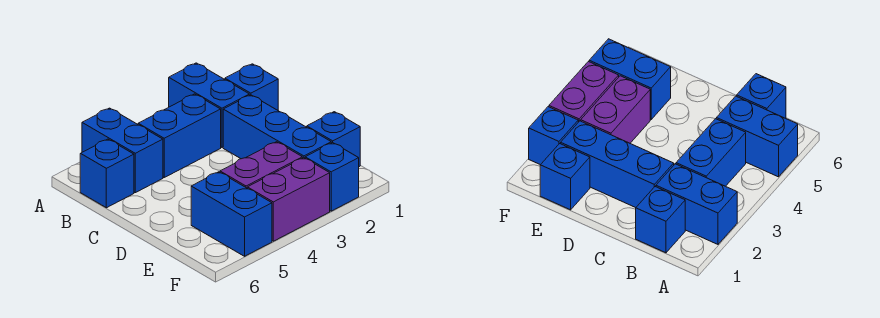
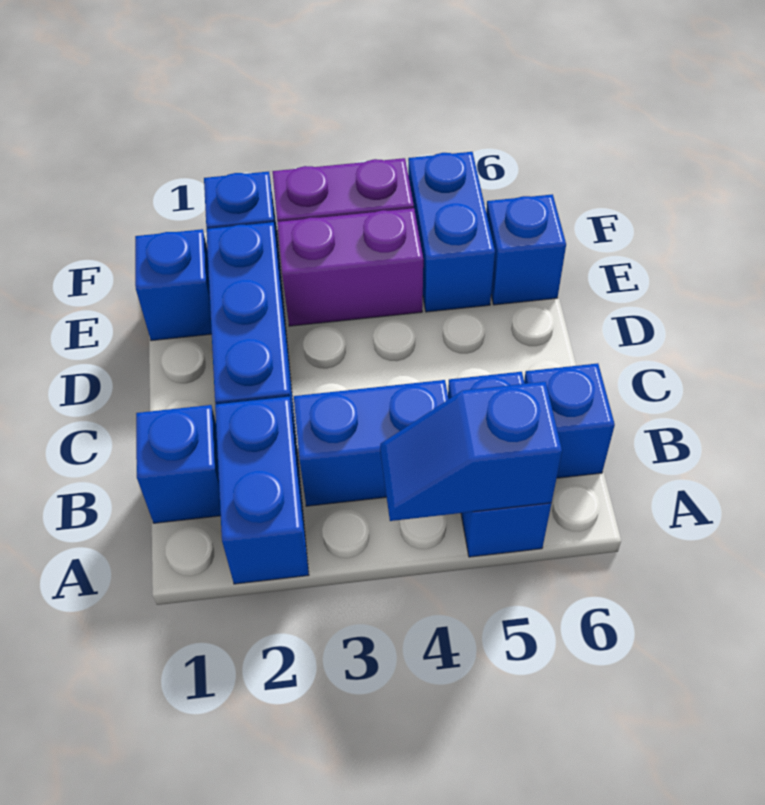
none -> blue 1x2 slope [380,382,562,521]
none -> blue 1x1 brick [486,194,566,305]

